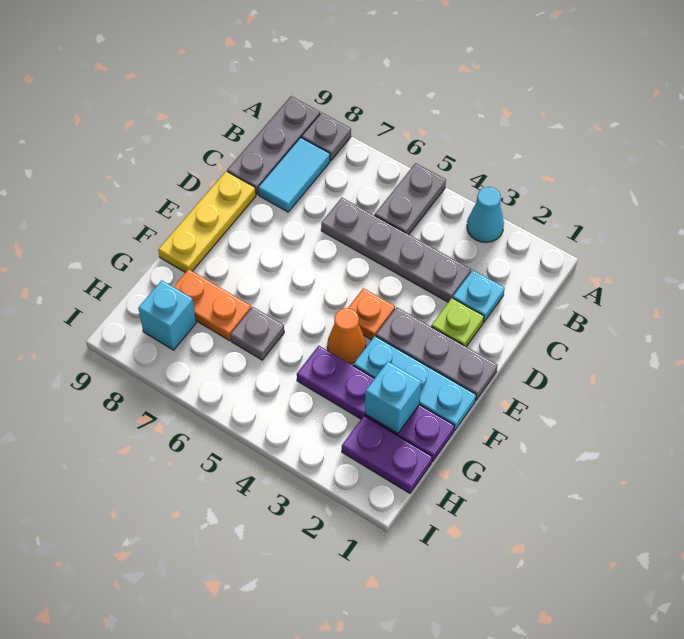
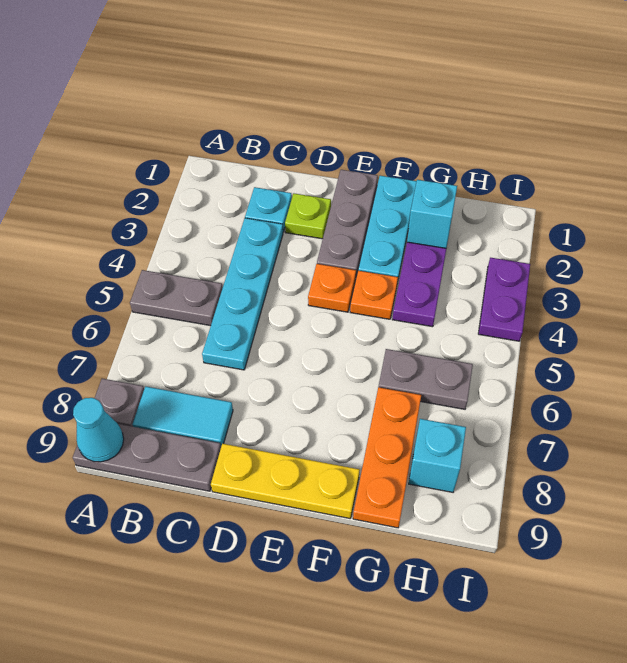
cyan 1x1 cone [467,187,504,242] -> cyan 1x1 cone moved to [73,398,124,462]
grey 1x4 plate [321,198,471,302] -> cyan 1x4 plate [202,218,283,370]
orange 1x1 cone [327,308,366,363] -> orange 1x1 plate [350,271,398,319]
grey 1x1 plate [230,307,284,360] -> grey 1x2 plate [379,349,473,409]
orange 1x2 plate [174,269,251,341] -> orange 1x3 plate [353,387,421,528]
purple 1x2 plate [342,416,432,493] -> purple 1x2 plate moved to [478,258,530,341]

